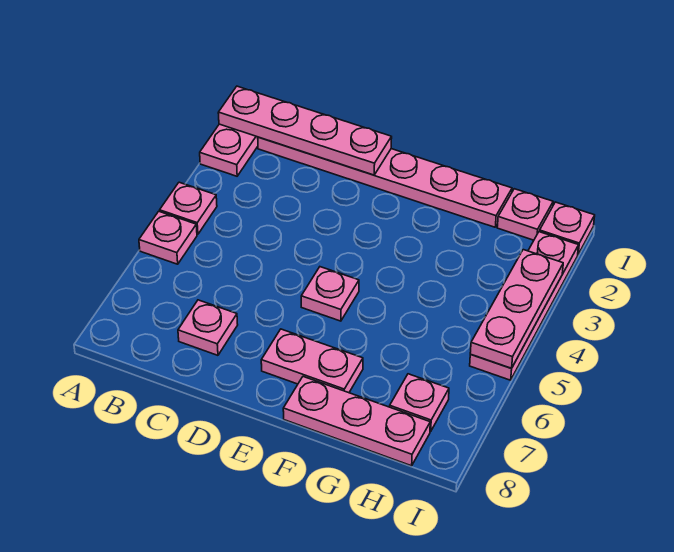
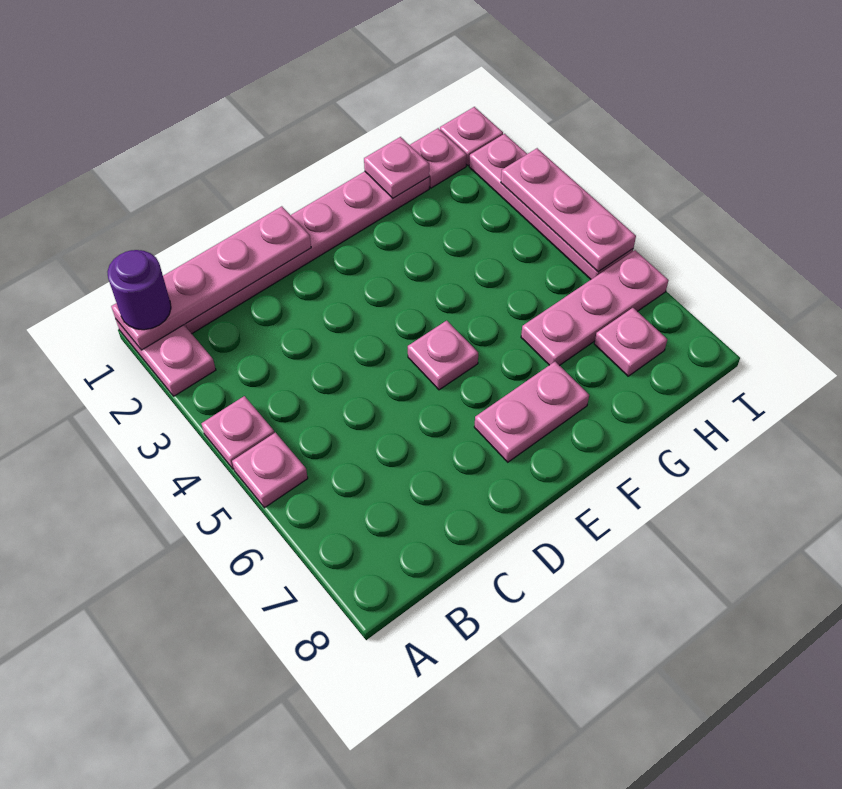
none -> purple 1x1 round brick [107,250,171,330]
pink 1x1 plate [178,300,238,355] -> pink 1x1 plate moved to [364,137,429,198]
pink 1x3 plate [283,377,430,466] -> pink 1x3 plate moved to [521,250,669,366]

